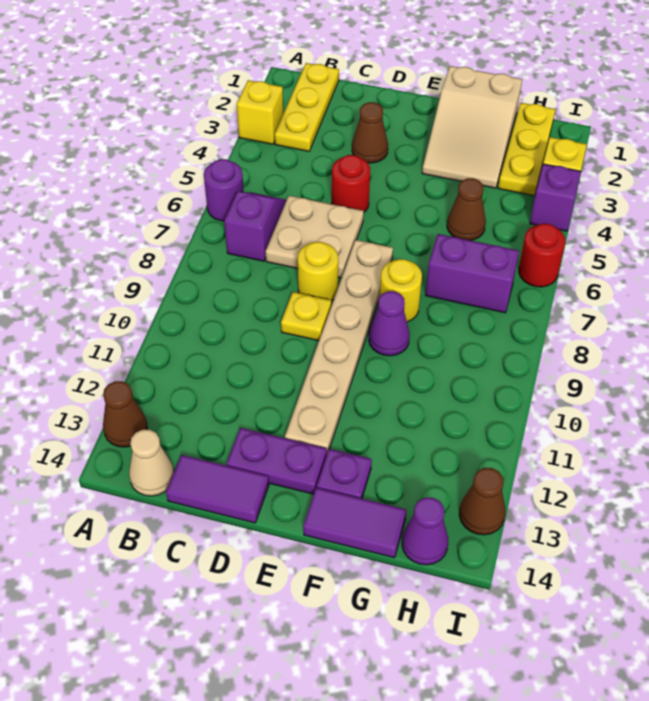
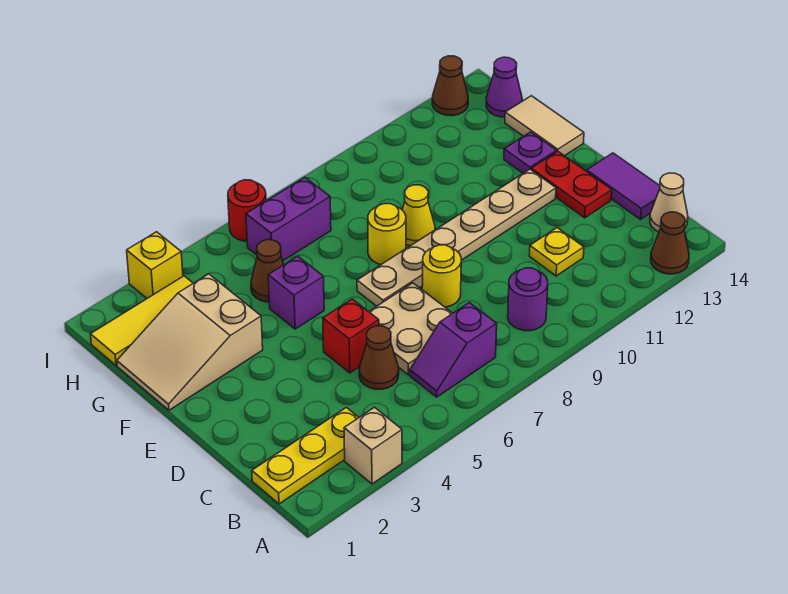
yellow 1x1 brick [237,80,283,144] -> tan 1x1 brick [344,407,402,484]
purple 1x1 round brick [204,159,244,221] -> purple 1x1 round brick moved to [508,268,548,331]
brown 1x1 cone [352,102,388,163] -> brown 1x1 cone moved to [359,326,399,389]
red 1x1 round brick [332,155,370,212] -> red 1x1 brick [323,299,379,373]
yellow 1x1 plate [281,292,332,341] -> yellow 1x1 plate moved to [529,228,584,276]
purple 1x2 plate [226,428,327,494] -> red 1x2 plate [531,151,612,218]
tan 2x3 slope [422,66,522,188] -> tan 2x3 slope turned to [117,274,263,410]
purple 1x1 cone [369,291,410,356] -> yellow 1x1 cone [402,185,435,246]
purple 1x2 tile [303,487,406,558] -> tan 1x2 tile [505,96,584,156]
purple 1x2 brick [425,234,519,313] -> purple 1x2 brick turned to [246,178,331,261]
yellow 1x3 plate [498,103,555,196] -> yellow 1x3 tile [90,276,193,366]
purple 1x1 brick [530,164,581,231] -> purple 1x1 brick moved to [268,256,324,329]

